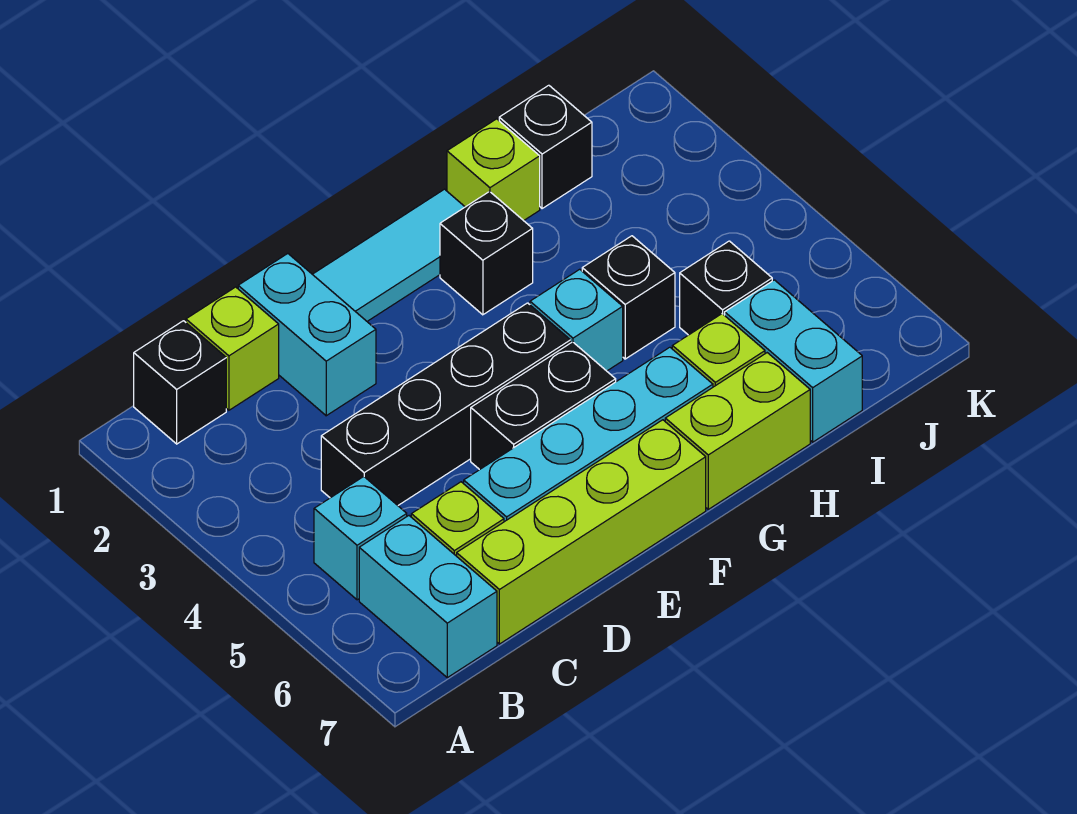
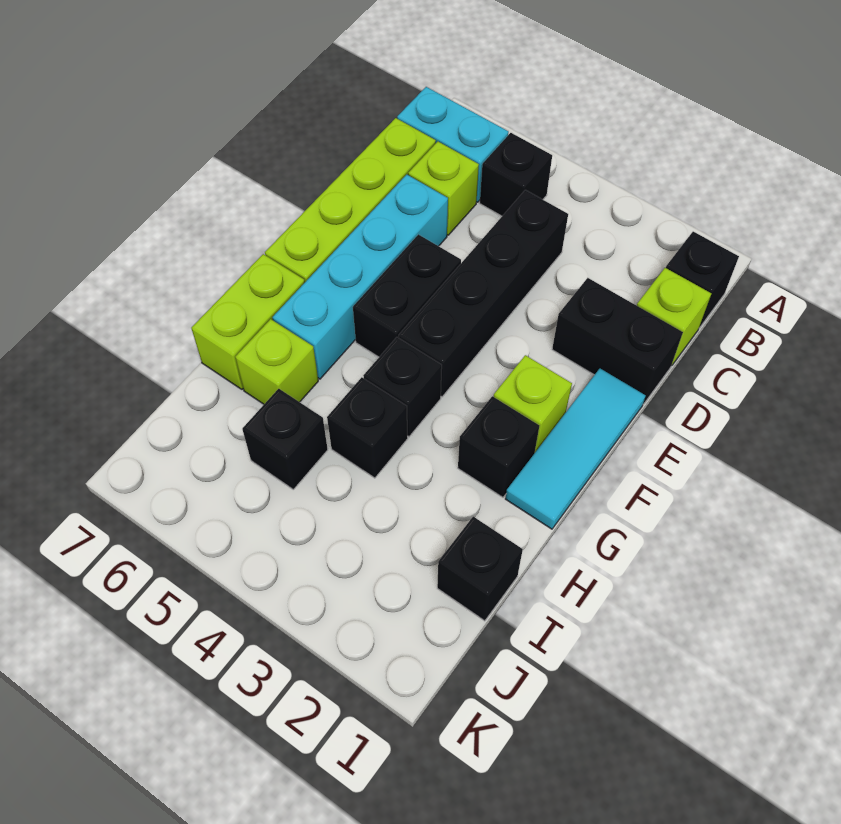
cyan 1x1 brick [314,477,407,600] -> black 1x1 brick [480,133,552,216]
cyan 1x2 brick [238,254,376,416] -> black 1x2 brick [552,278,683,404]
cyan 1x1 brick [530,269,623,371] -> black 1x1 brick [363,337,442,437]
lime 1x1 brick [447,119,540,221] -> lime 1x1 brick moved to [494,355,572,452]
cyan 1x2 brick [725,280,862,442] -> none

